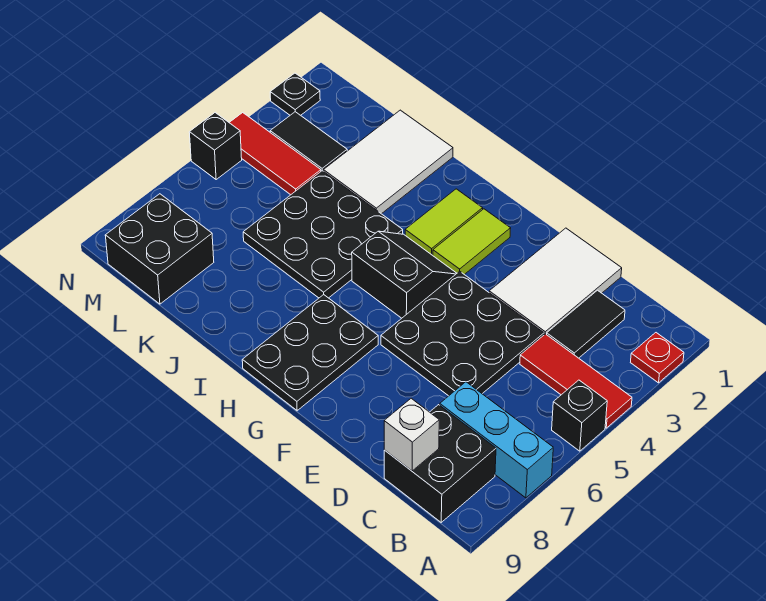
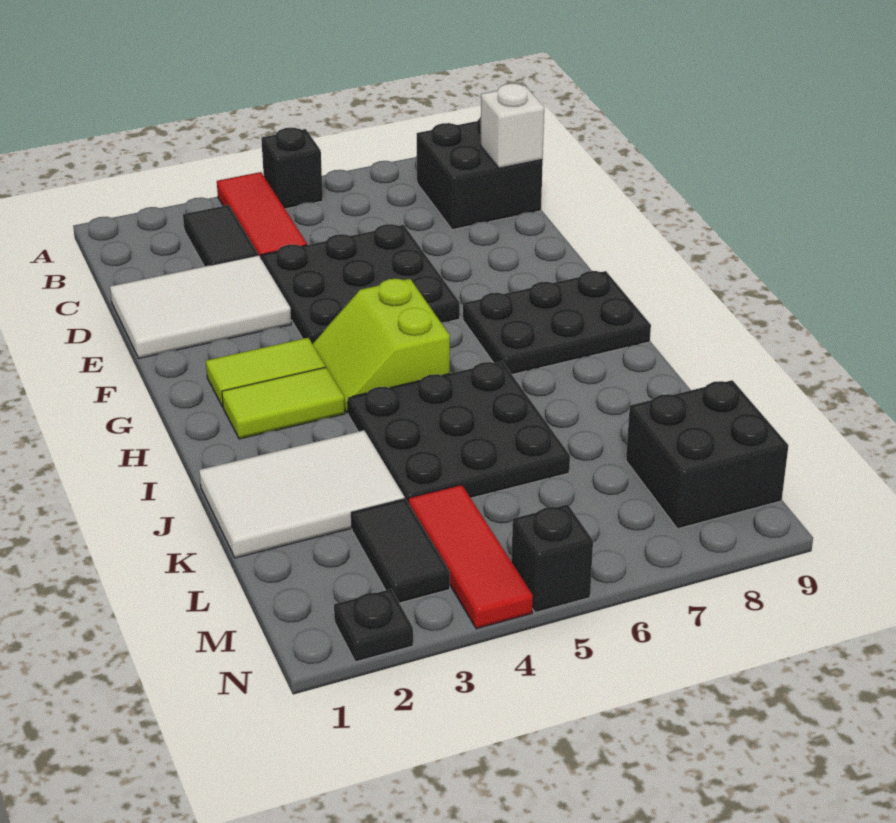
red 1x1 plate [630,333,684,383] -> none
cyan 1x3 brick [440,382,553,498] -> none
black 1x2 tile [547,290,625,358] -> black 1x2 tile turned to [183,205,258,266]
black 2x2 slope [352,231,457,318] -> lime 2x2 slope [312,279,450,413]

